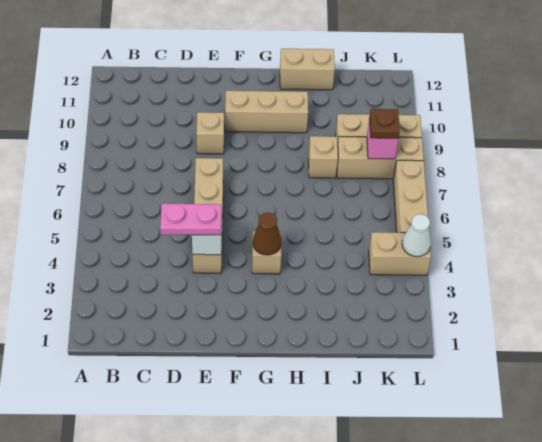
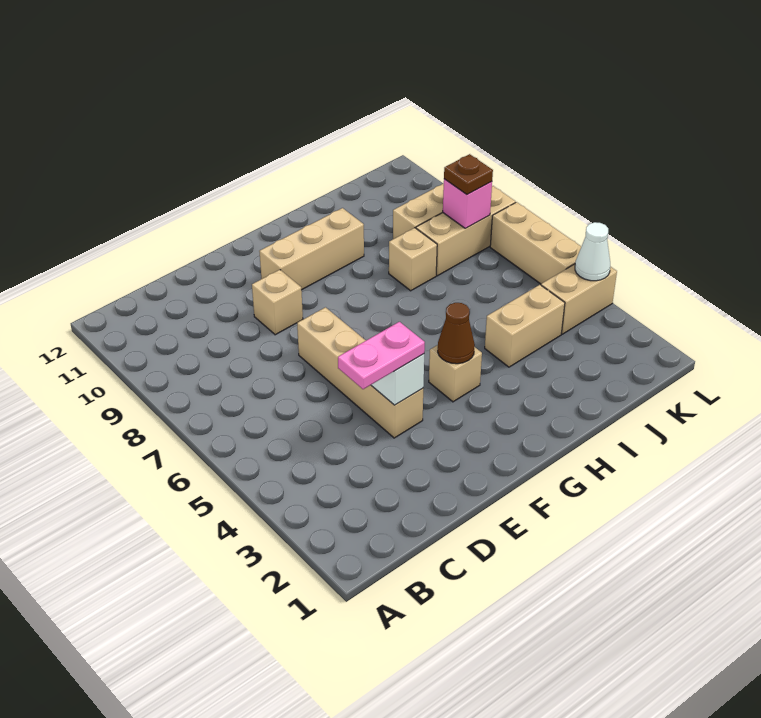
tan 1x2 brick [280,49,335,90] -> tan 1x2 brick moved to [485,285,565,367]

